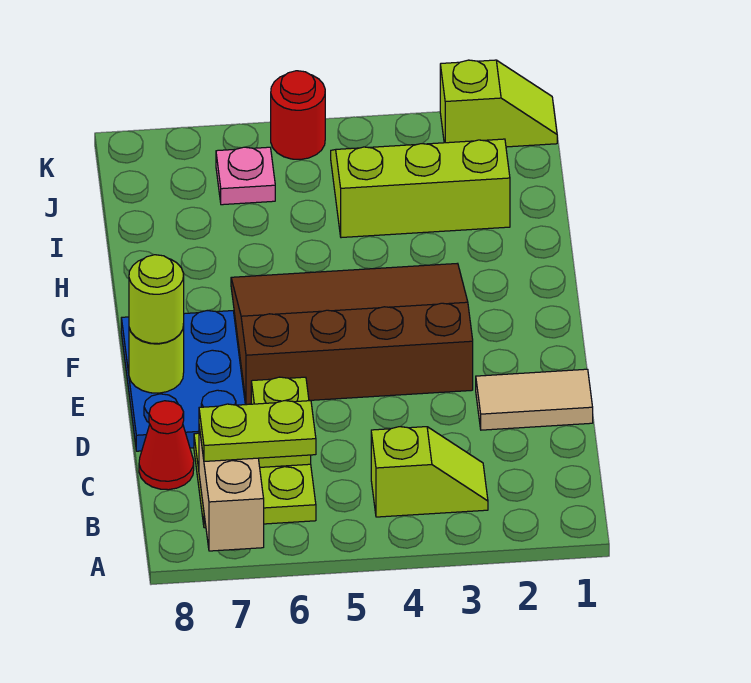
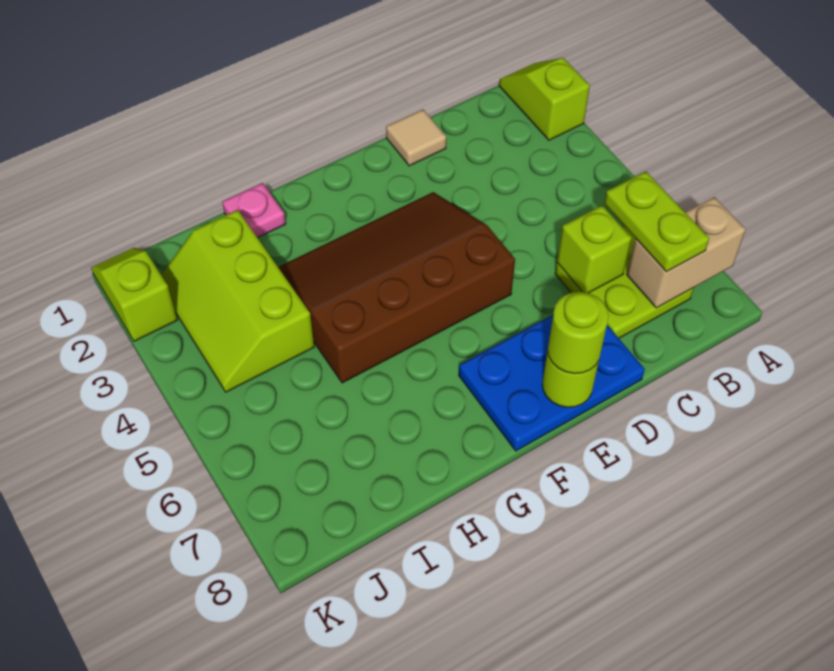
lime 1x2 slope [371,427,488,517] -> lime 1x2 slope moved to [499,58,590,140]
red 1x1 cone [139,401,194,490] -> none
tan 1x2 tile [476,369,593,430] -> tan 1x1 tile [386,109,446,166]
brown 3x4 slope [231,263,473,404] -> brown 3x4 slope turned to [278,192,515,383]
pink 1x1 plate [216,147,275,205] -> pink 1x1 plate moved to [222,183,286,238]
red 1x1 round brick [271,71,325,160] -> none

